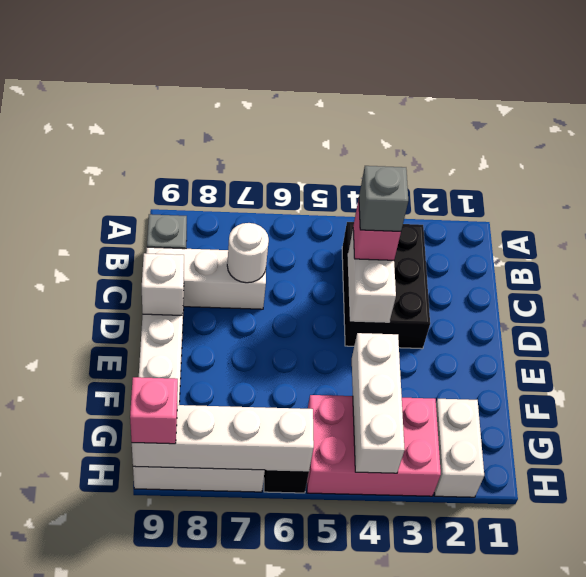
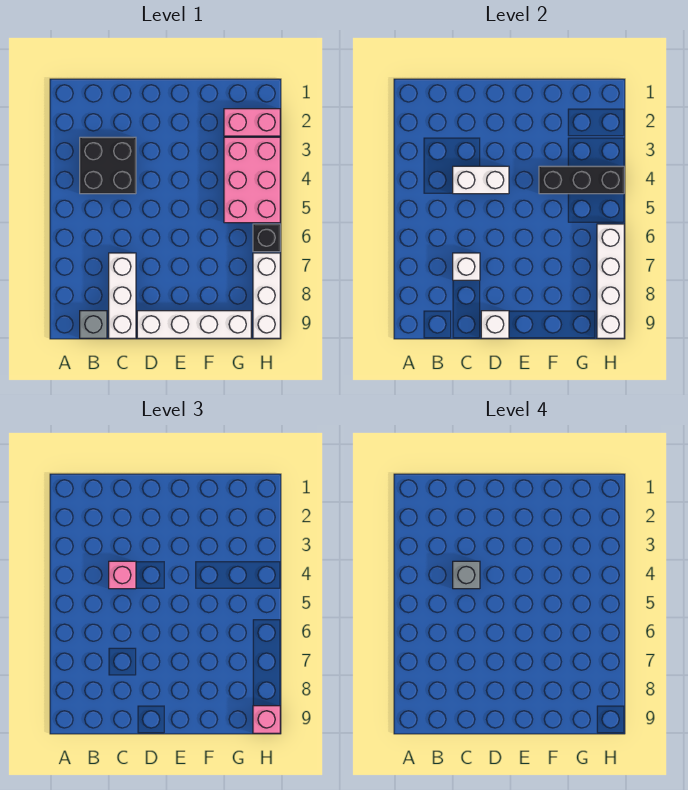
black 2x3 brick [342,222,430,349] -> black 2x2 brick [80,137,136,194]
white 1x1 round brick [227,223,269,283] -> white 1x1 brick [453,253,480,280]
white 1x3 brick [352,333,405,473] -> black 1x3 brick [539,166,624,194]
white 1x2 brick [434,399,484,497] -> pink 1x2 brick [224,109,280,136]

